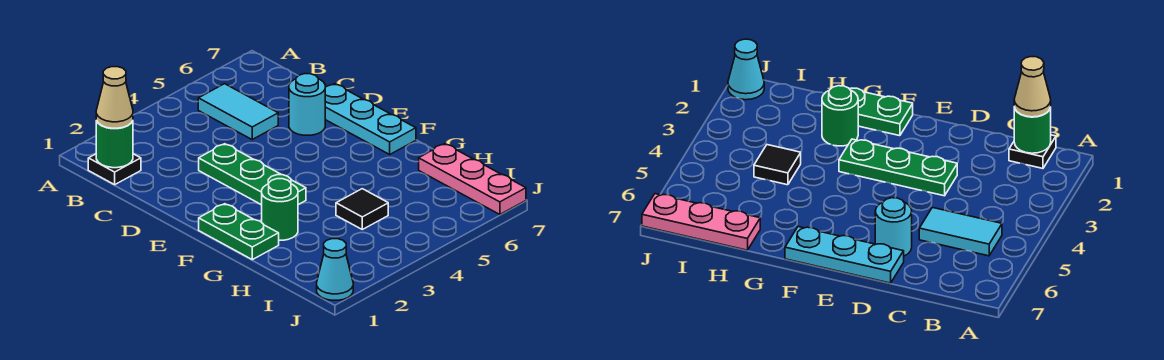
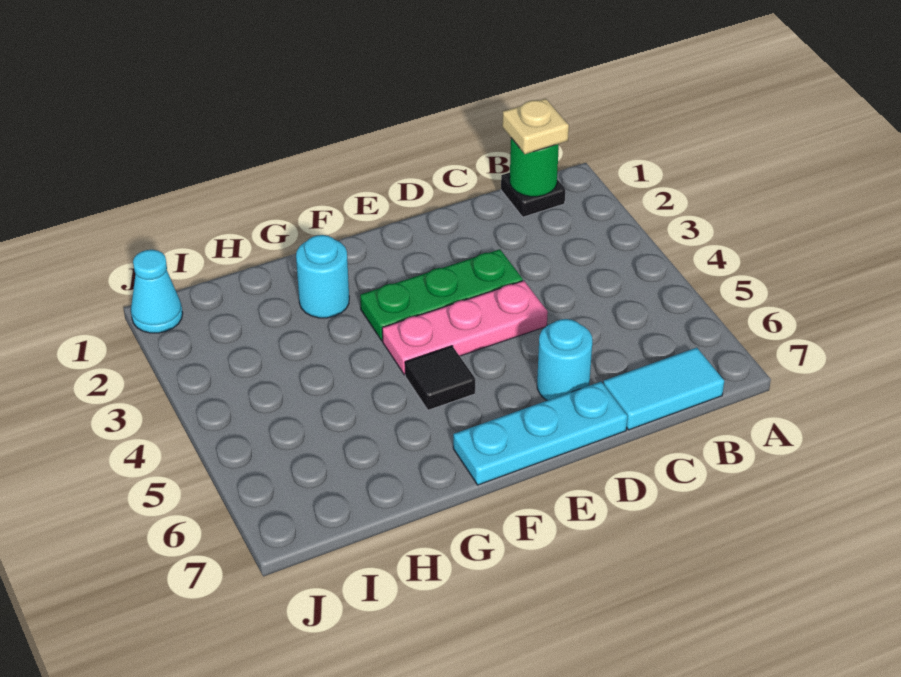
tan 1x1 cone [96,67,133,128] -> tan 1x1 plate [502,99,569,154]
cyan 1x2 tile [198,84,278,139] -> cyan 1x2 tile moved to [603,348,724,430]
green 1x2 plate [199,204,279,260] -> none
green 1x1 round brick [262,179,298,240] -> cyan 1x1 round brick [296,235,349,318]
black 1x1 tile [336,189,388,229] -> black 1x1 tile moved to [405,346,475,410]
pink 1x3 plate [419,144,526,215] -> pink 1x3 plate moved to [382,281,548,375]

